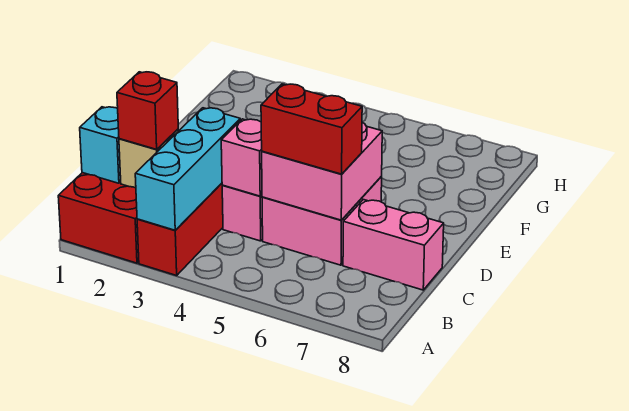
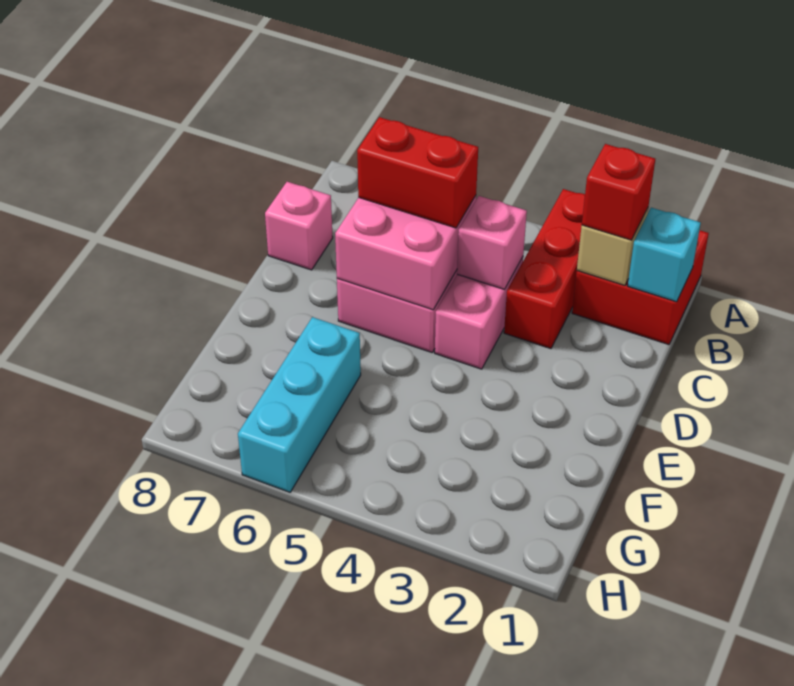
cyan 1x3 brick [135,108,240,230] -> cyan 1x3 brick moved to [238,317,361,492]
pink 1x2 brick [343,200,444,290] -> pink 1x1 brick [265,182,333,270]

